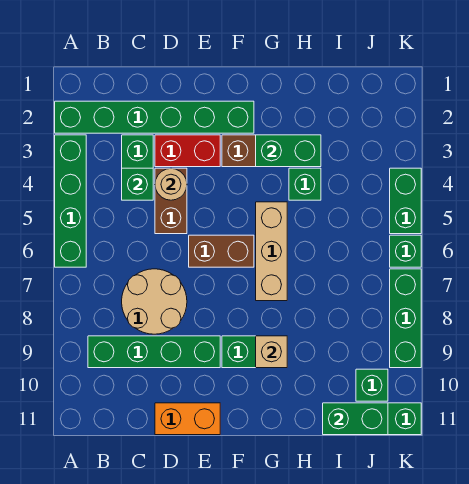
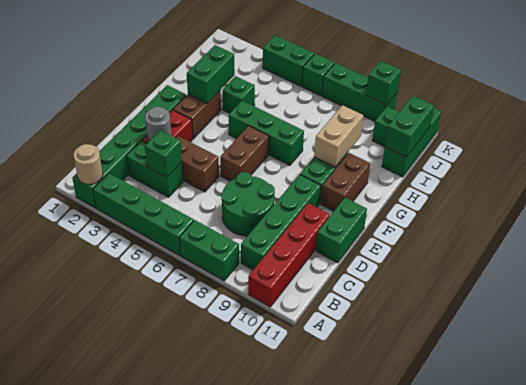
none -> green 1x2 brick [179,220,239,281]
none -> red 1x4 brick [248,203,330,307]
tan 2x2 round brick [122,269,187,334] -> green 2x2 round brick [221,172,275,236]
none -> grey 1x1 round brick [145,107,172,141]
tan 1x1 round brick [155,168,187,200] -> tan 1x1 round brick moved to [73,144,103,184]
orange 1x2 brick [155,403,220,435] -> green 1x2 brick [316,198,367,263]
none -> brown 1x2 brick [321,153,370,211]
tan 1x3 brick [256,202,287,301] -> green 1x3 brick [229,101,304,165]
tan 1x1 brick [256,336,287,368] -> tan 1x2 brick [314,105,364,167]
none -> green 1x1 brick [366,61,401,105]

